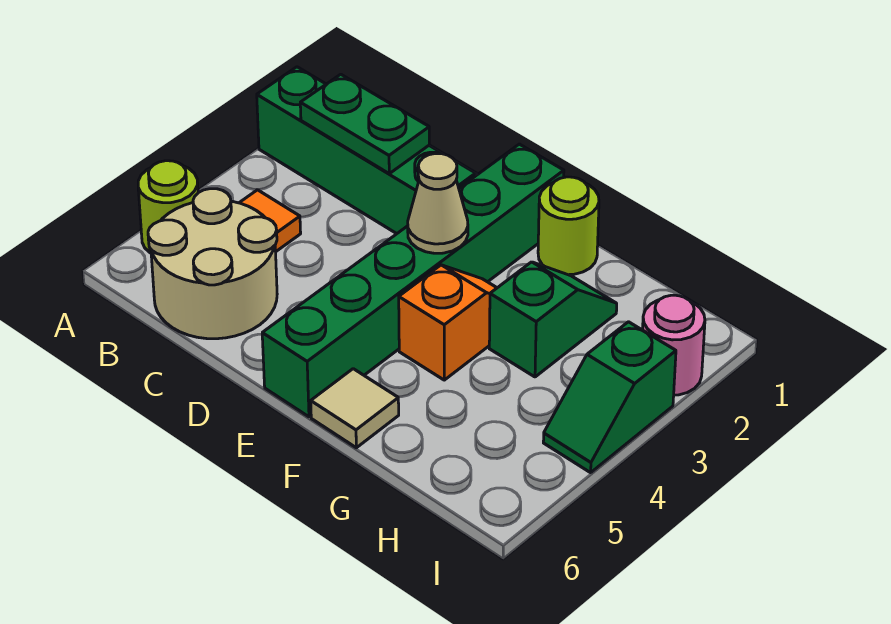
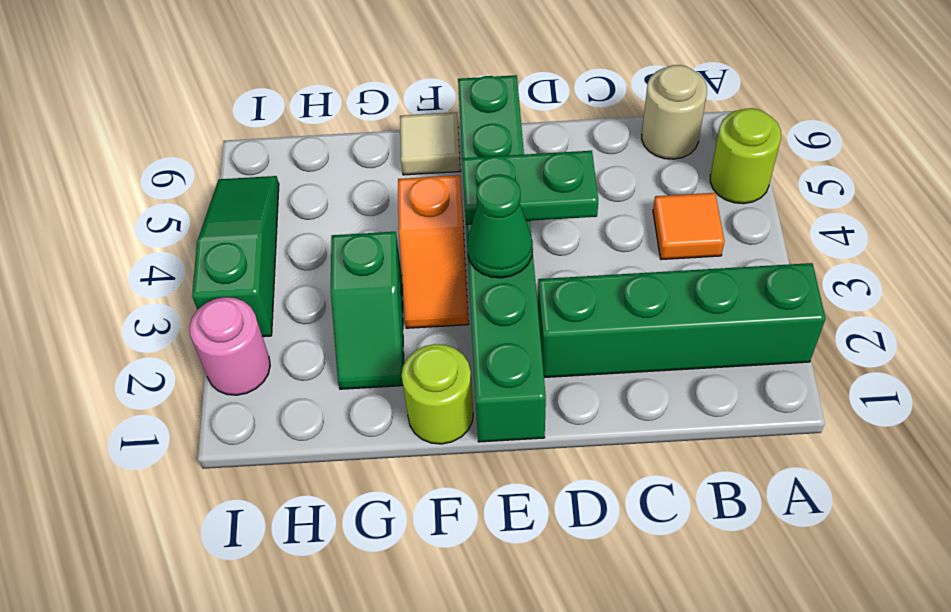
green 1x2 plate [300,74,429,173] -> green 1x2 plate moved to [462,151,598,224]
tan 2x2 round brick [148,189,277,339] -> tan 1x1 round brick [642,65,707,159]
tan 1x1 cone [408,154,468,253] -> green 1x1 cone [467,174,533,278]
green 1x2 slope [543,322,676,473] -> green 1x3 slope [192,176,279,337]

